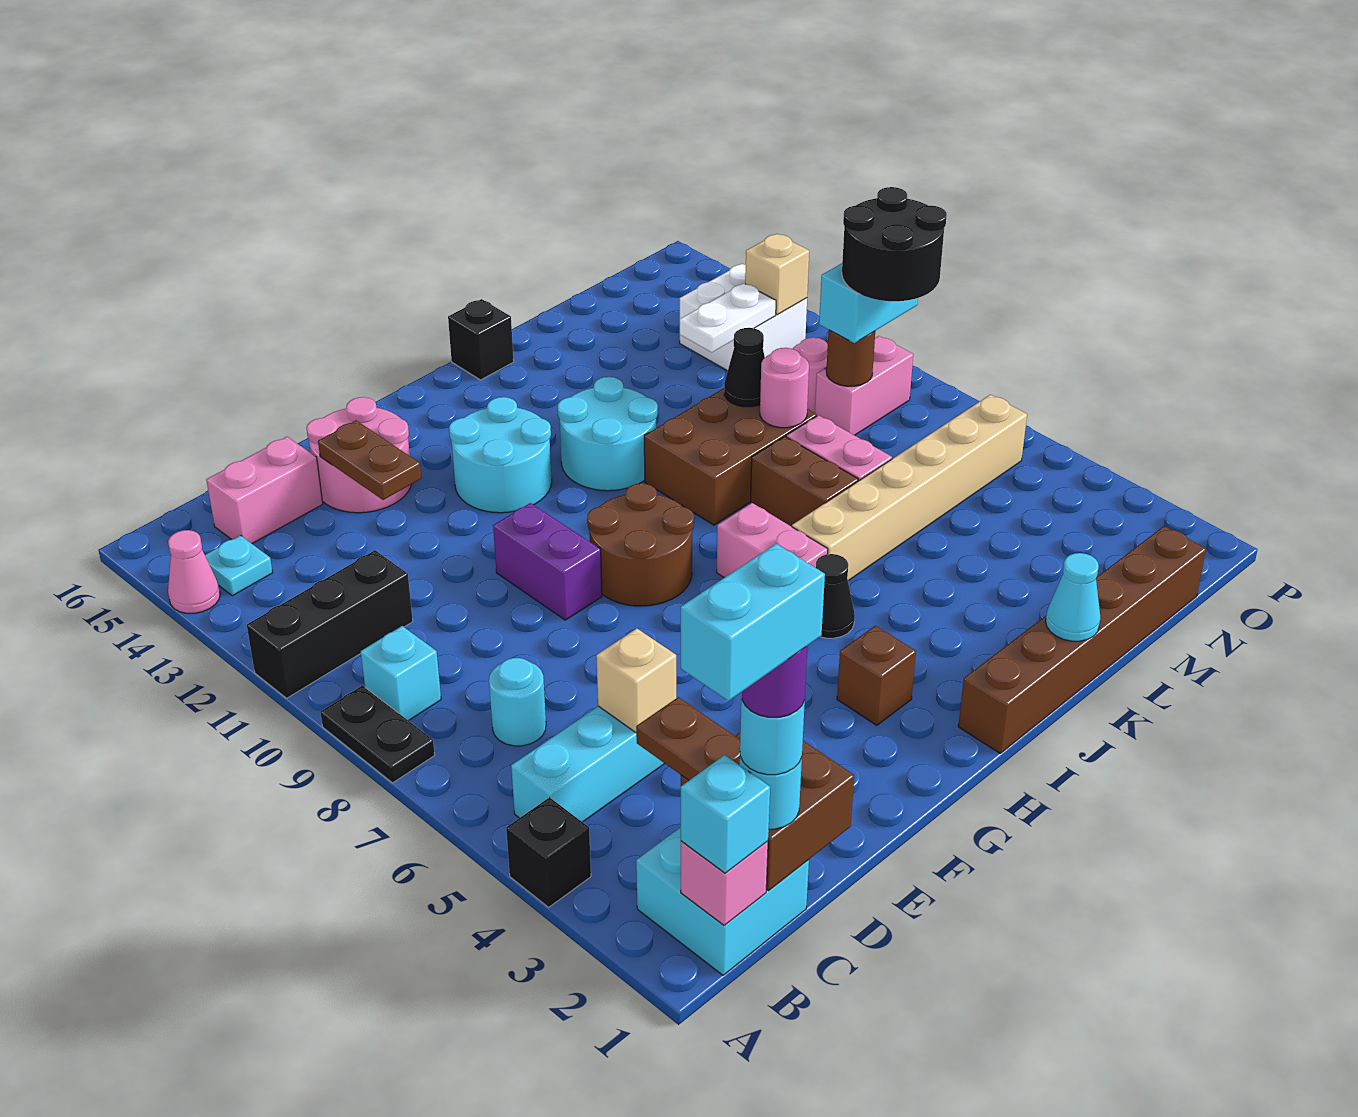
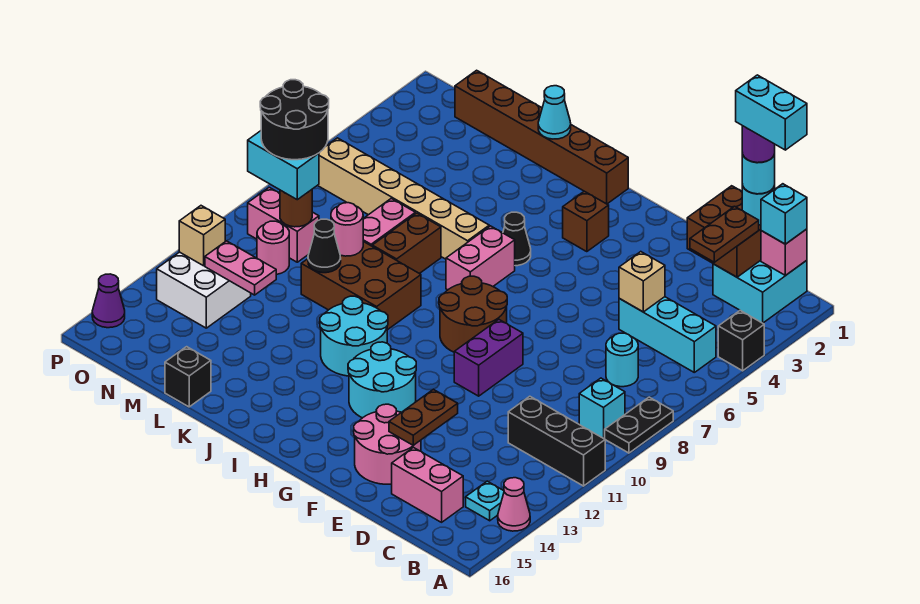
black 1x1 brick [448,299,514,380] -> black 1x1 brick moved to [165,347,211,407]
white 1x2 plate [680,283,776,352] -> pink 1x2 plate [205,241,276,295]
none -> purple 1x1 cone [92,274,125,328]

